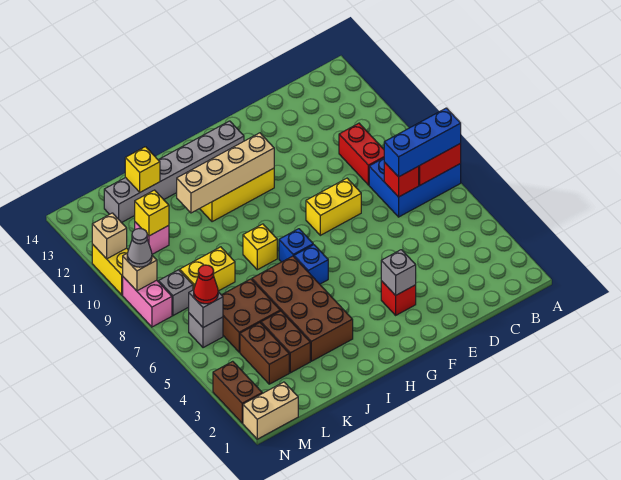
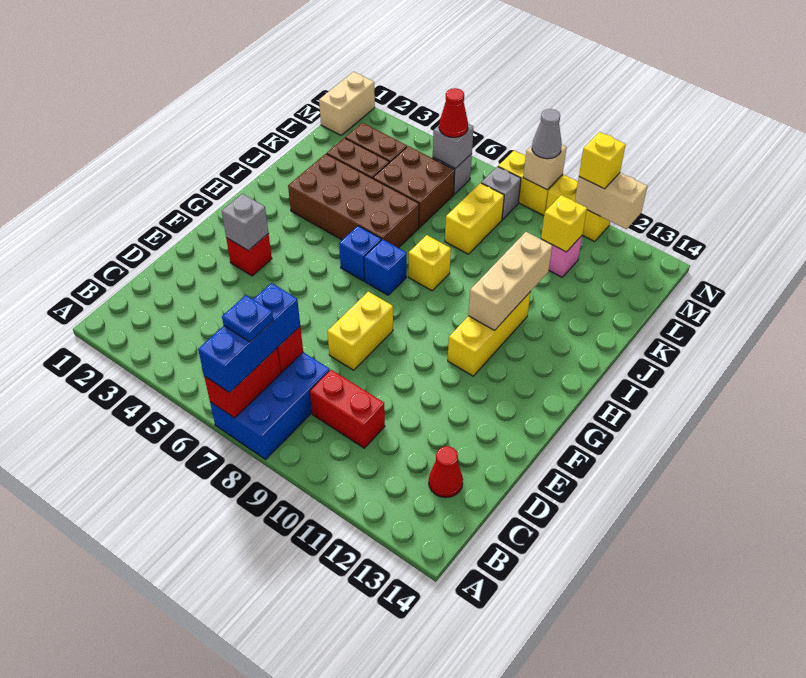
none -> blue 1x1 plate [222,295,273,342]
none -> red 1x1 cone [429,446,463,498]
tan 1x4 brick [177,133,274,213] -> tan 1x3 brick [468,232,552,330]
grey 1x6 brick [104,121,244,223] -> none
yellow 1x1 brick [125,147,160,192] -> yellow 1x1 brick moved to [579,132,626,189]
brown 1x2 brick [213,361,262,423] -> none
pink 1x2 brick [123,277,172,327] -> yellow 1x2 brick [498,151,563,216]
tan 1x1 brick [92,213,127,259] -> tan 1x2 brick [575,173,647,229]

